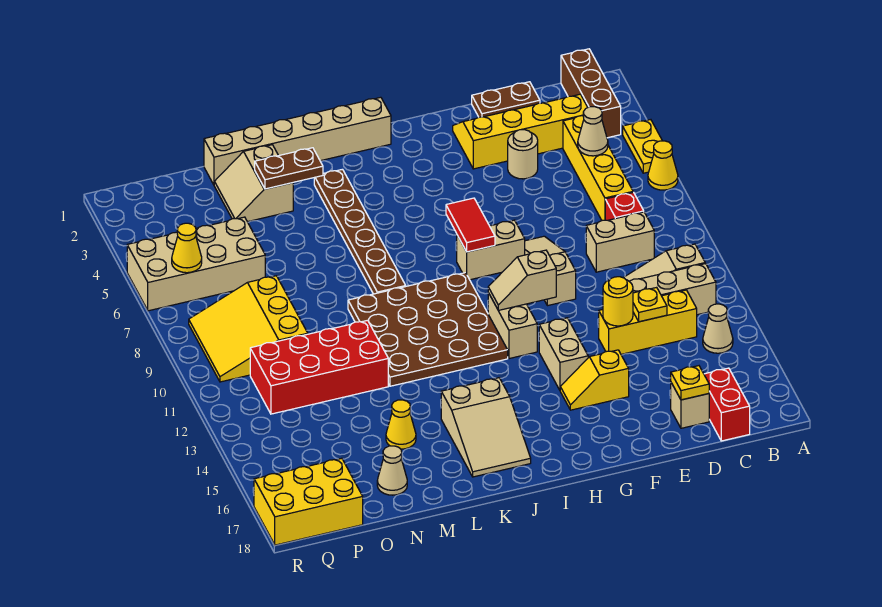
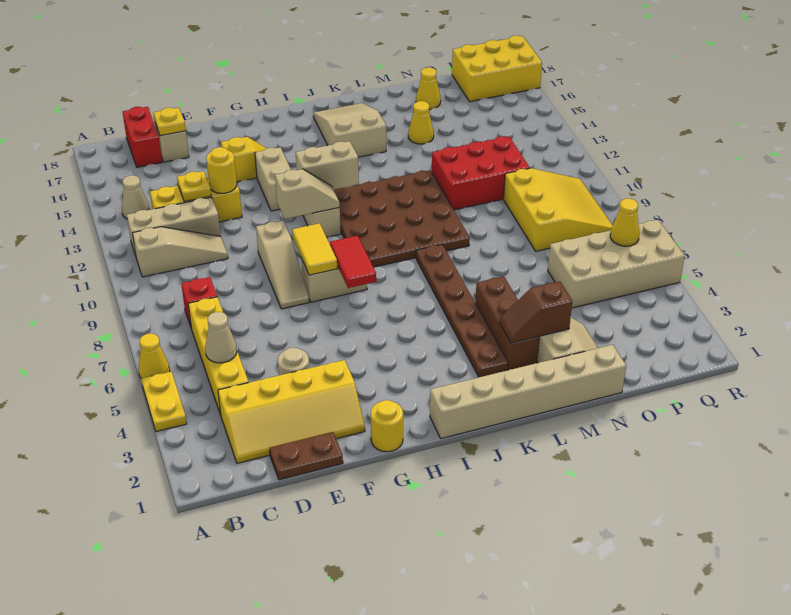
brown 1x3 brick [561,49,621,138] -> brown 1x3 brick moved to [475,276,539,370]
tan 1x2 brick [586,212,654,272] -> tan 1x2 brick moved to [296,141,359,190]
none -> yellow 1x1 round brick [371,400,403,452]
none -> yellow 1x2 tile [292,223,337,275]
brown 1x2 plate [255,148,323,189] -> brown 1x2 slope [499,281,572,343]
red 2x4 brick [250,320,388,414] -> red 2x3 brick [432,136,530,210]
tan 1x1 cone [377,446,407,495] -> yellow 1x1 cone [416,68,441,109]

